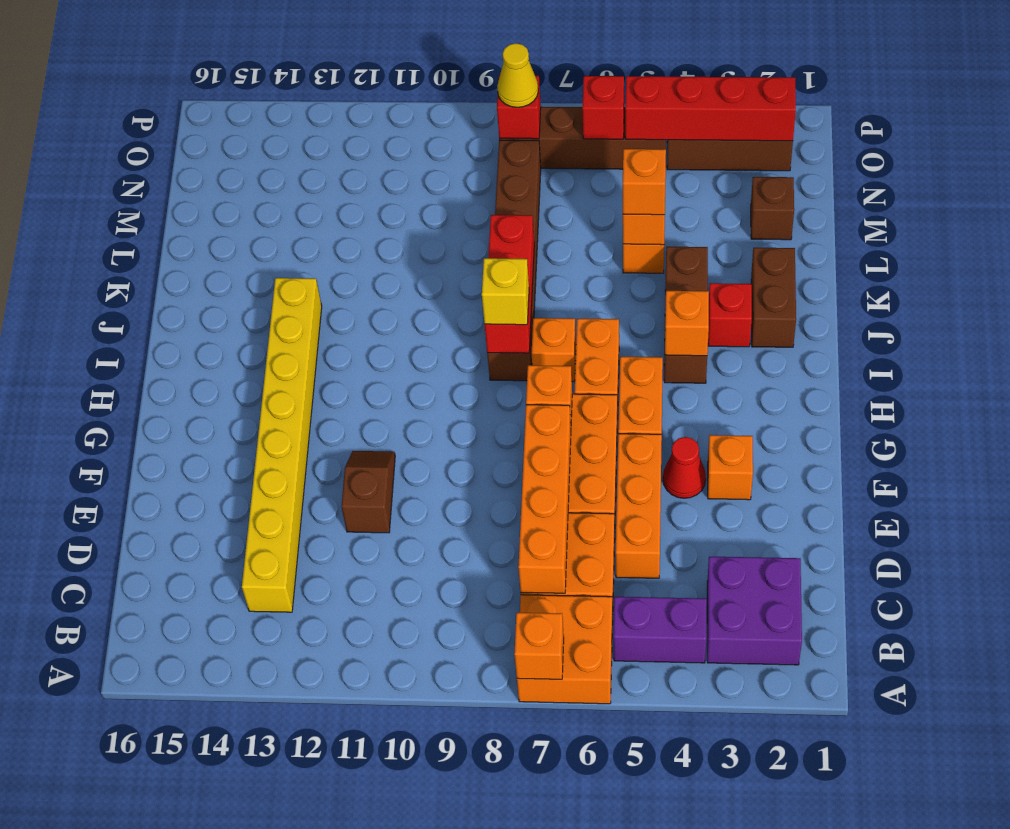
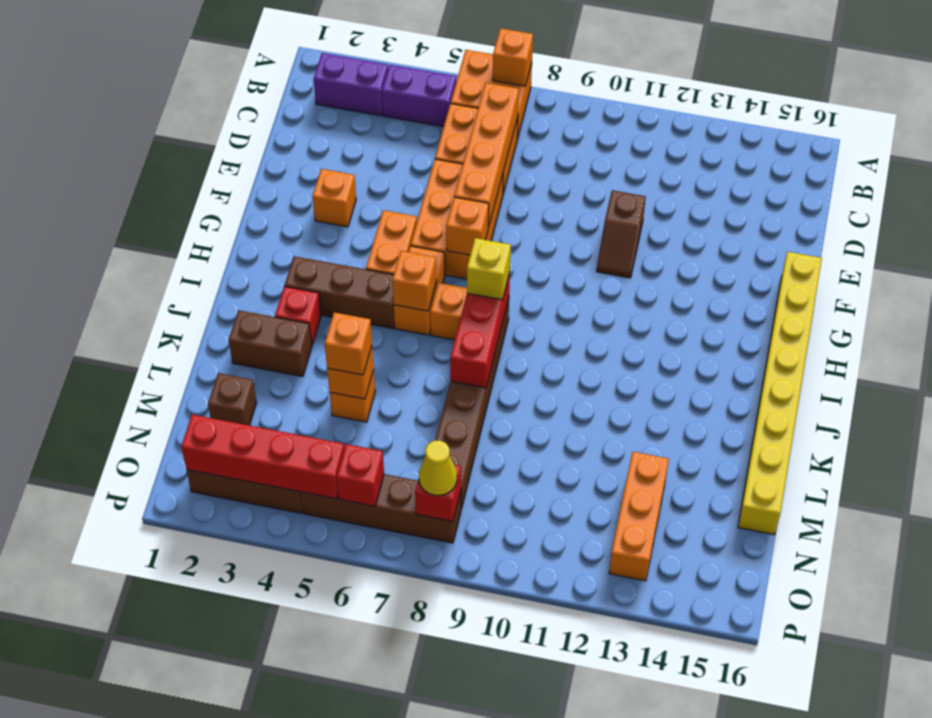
purple 2x2 brick [707,557,802,665] -> purple 1x2 brick [314,53,388,116]
yellow 1x8 brick [242,278,322,612] -> yellow 1x8 brick moved to [738,252,822,535]
orange 1x3 brick [616,434,662,578] -> orange 1x3 brick moved to [609,452,669,581]
red 1x1 cone [663,437,706,498] -> none
brown 1x3 brick [664,247,708,383] -> brown 1x3 brick turned to [285,256,395,328]
orange 1x1 brick [665,291,709,356] -> orange 1x1 brick moved to [392,251,436,311]
brown 1x2 brick [751,248,796,347] -> brown 1x2 brick turned to [229,310,312,377]

